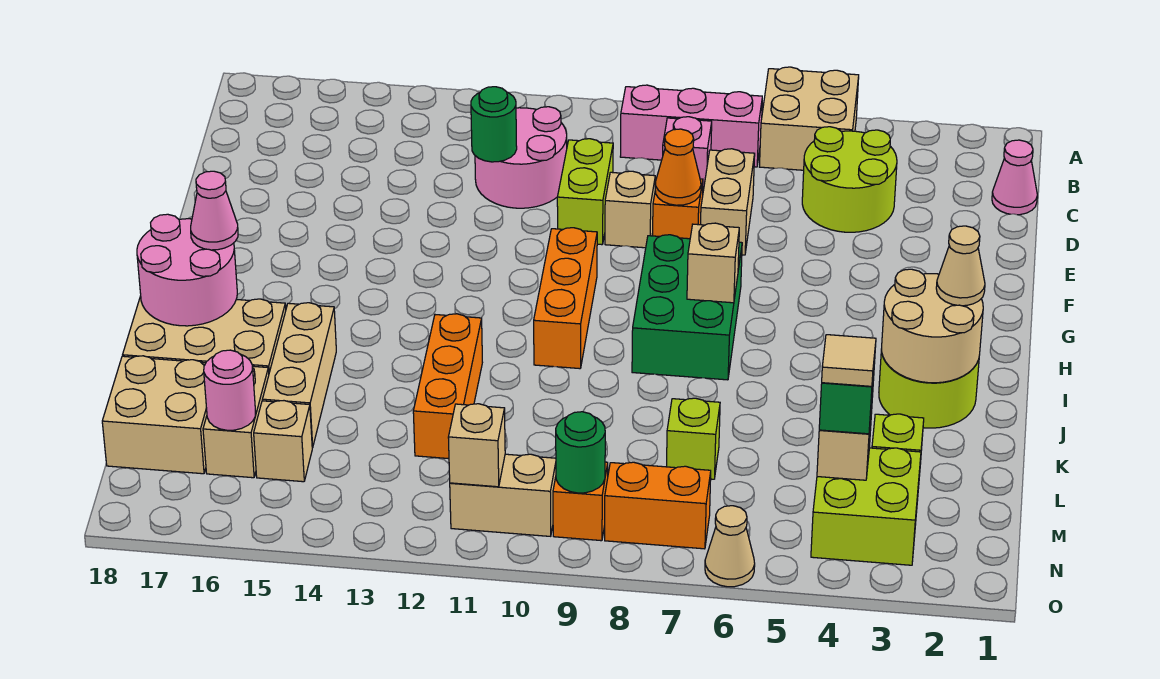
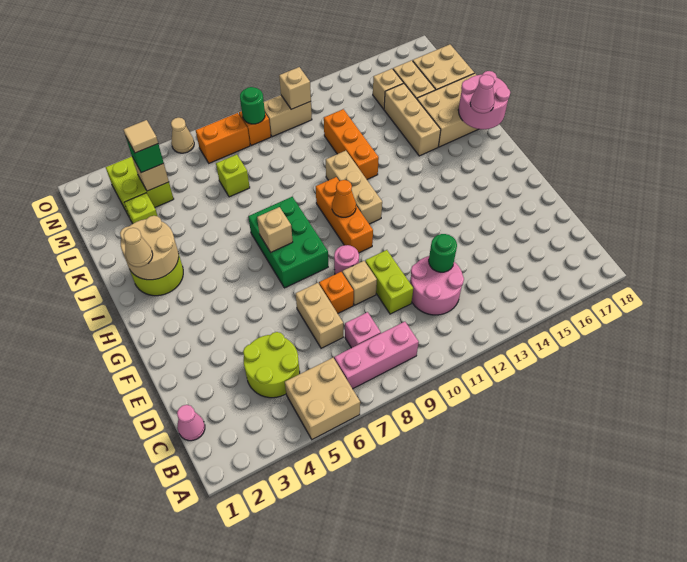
orange 1x1 cone [655,129,701,205] -> orange 1x1 cone moved to [332,180,356,217]
none -> tan 1x3 brick [326,151,382,224]
pink 1x1 round brick [204,350,256,430] -> pink 1x1 round brick moved to [334,245,359,274]

